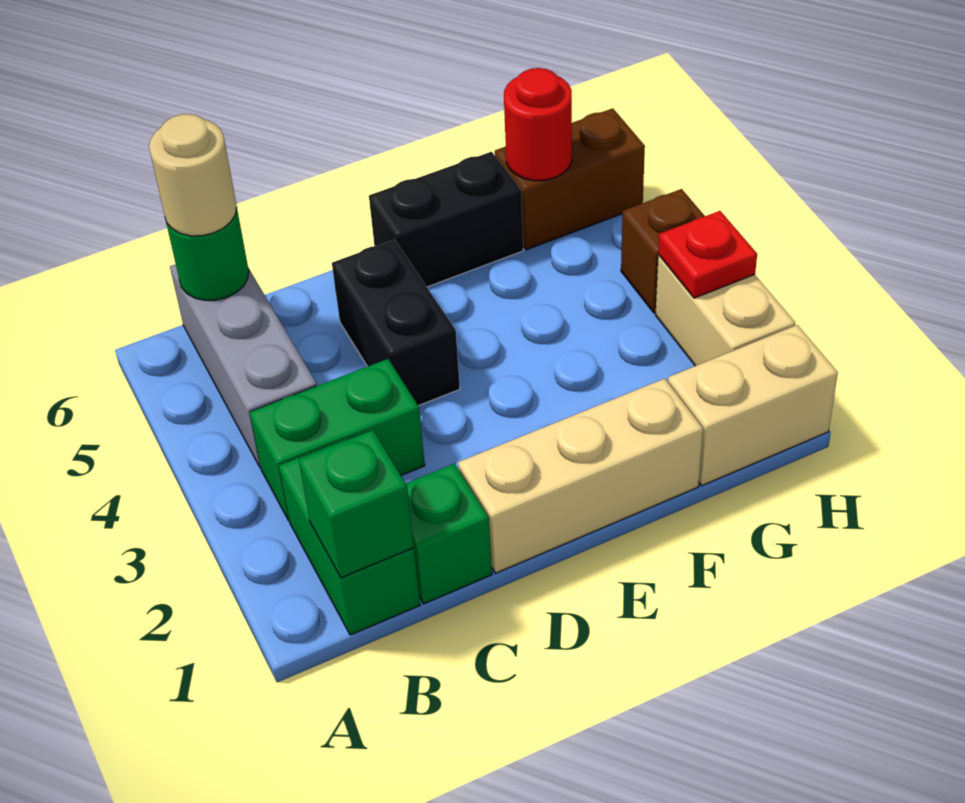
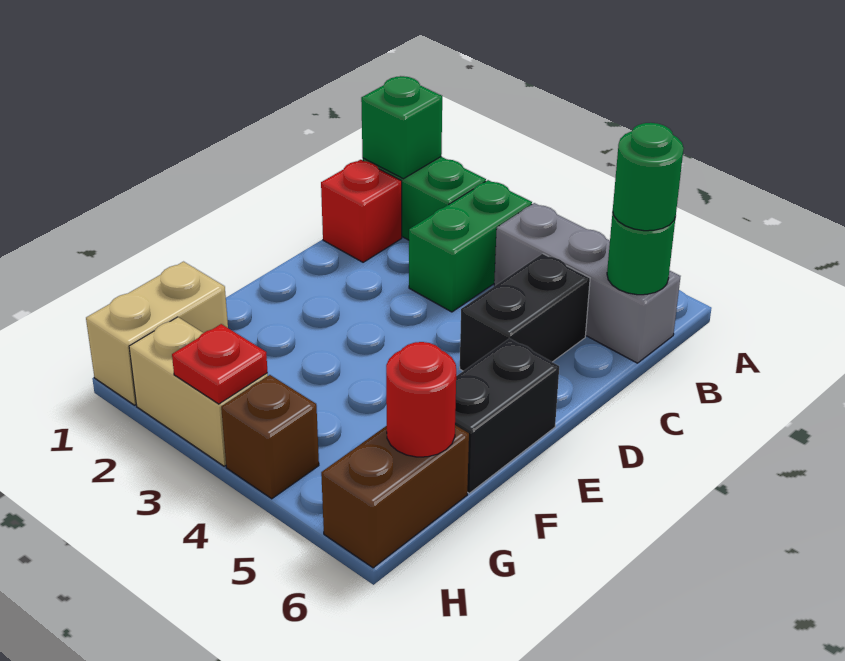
tan 1x1 round brick [149,114,237,236] -> green 1x1 round brick [613,123,684,231]
green 1x1 brick [406,464,492,604] -> red 1x1 brick [321,160,402,262]
tan 1x3 brick [458,378,703,573] -> none
black 1x2 brick [332,240,460,406] -> black 1x2 brick turned to [460,254,590,371]

